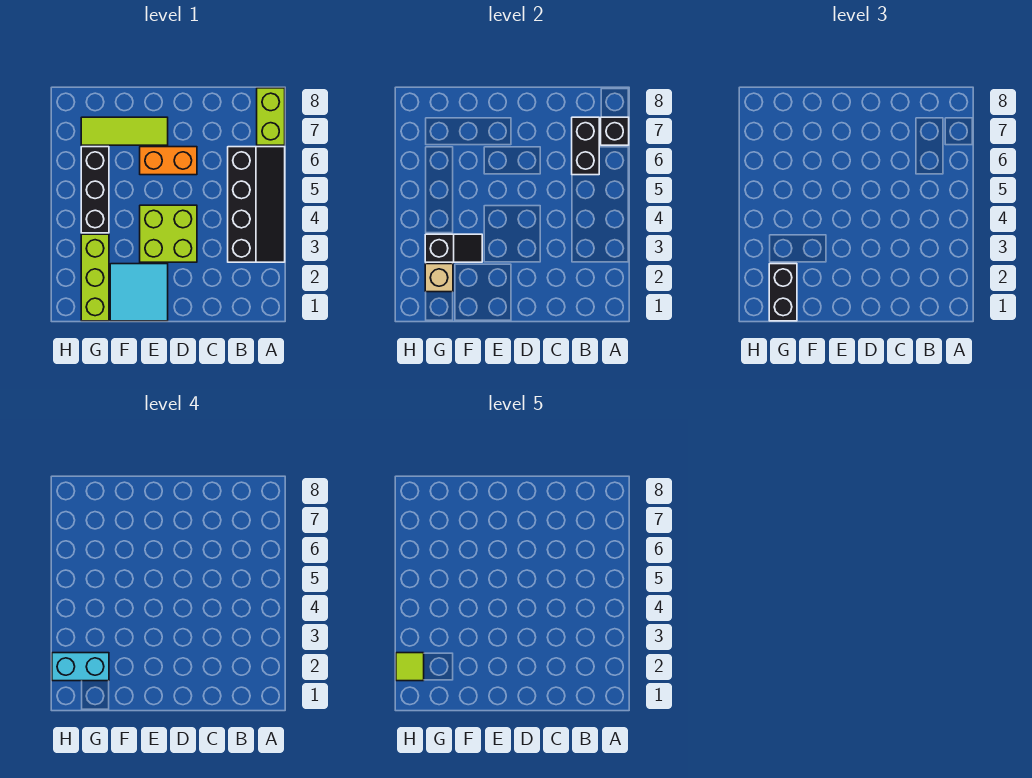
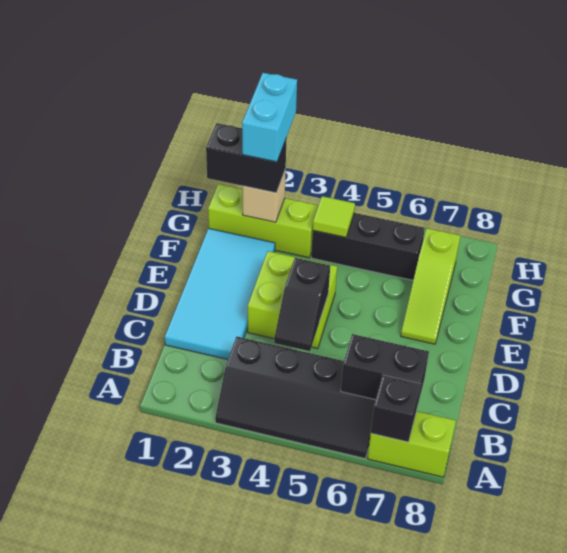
orange 1x2 brick [140,147,197,175] -> none
cyan 2x2 tile [110,264,168,321] -> cyan 2x4 tile [165,228,275,360]
lime 1x3 tile [81,117,168,145] -> lime 1x3 slope [401,228,460,344]
black 1x2 slope [425,234,482,262] -> black 1x2 slope moved to [274,258,330,351]
lime 1x1 tile [396,653,424,681] -> lime 1x1 tile moved to [313,196,355,237]

